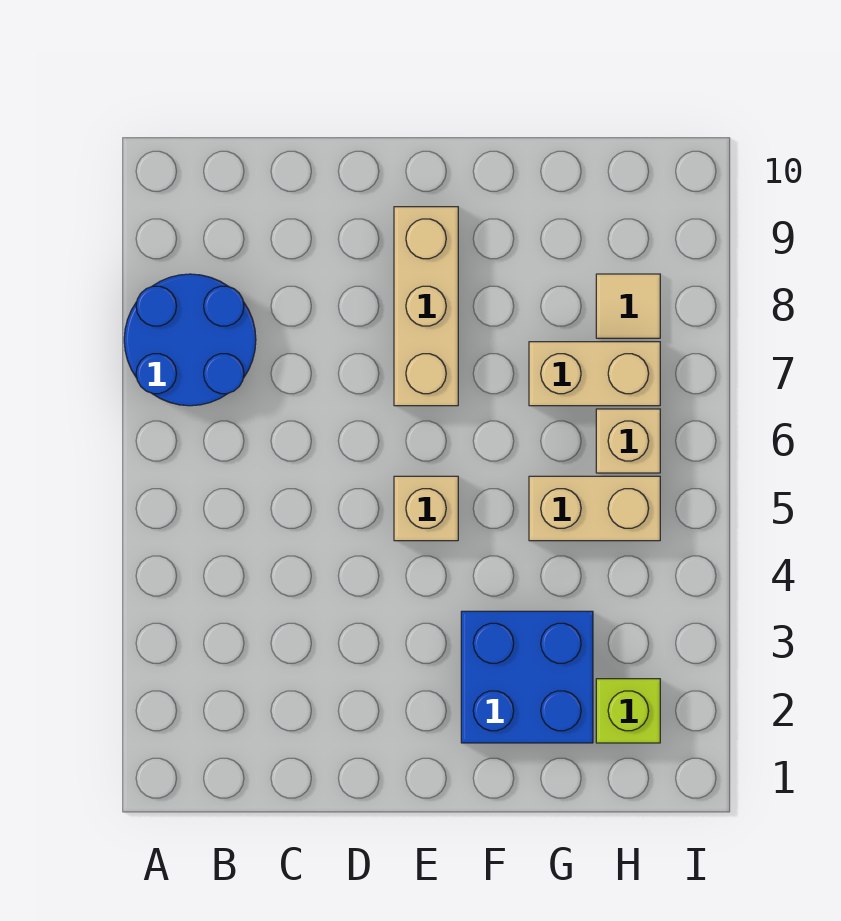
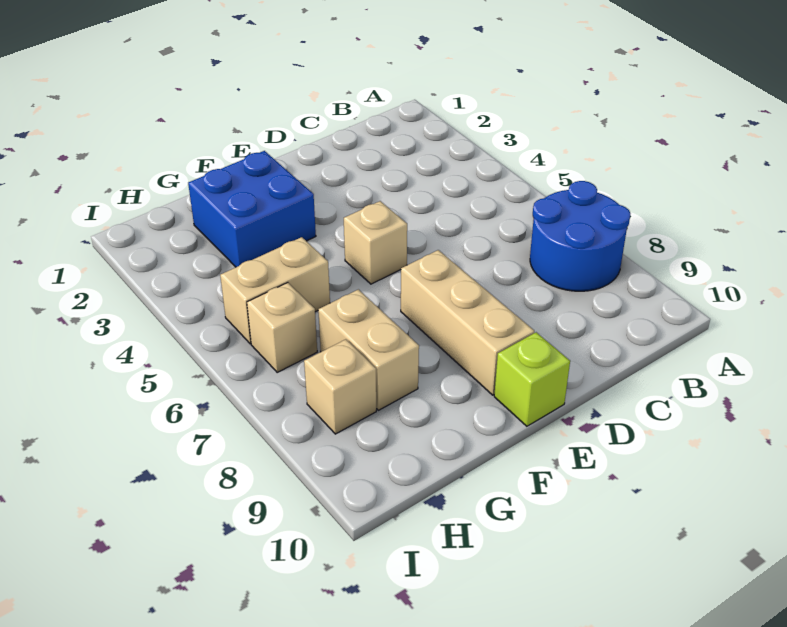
tan 1x2 brick [529,342,660,406] -> tan 1x2 brick turned to [318,289,419,410]
lime 1x1 brick [596,679,660,743] -> lime 1x1 brick moved to [494,332,570,426]
tan 1x1 tile [596,274,660,338] -> tan 1x1 brick [304,339,376,434]

